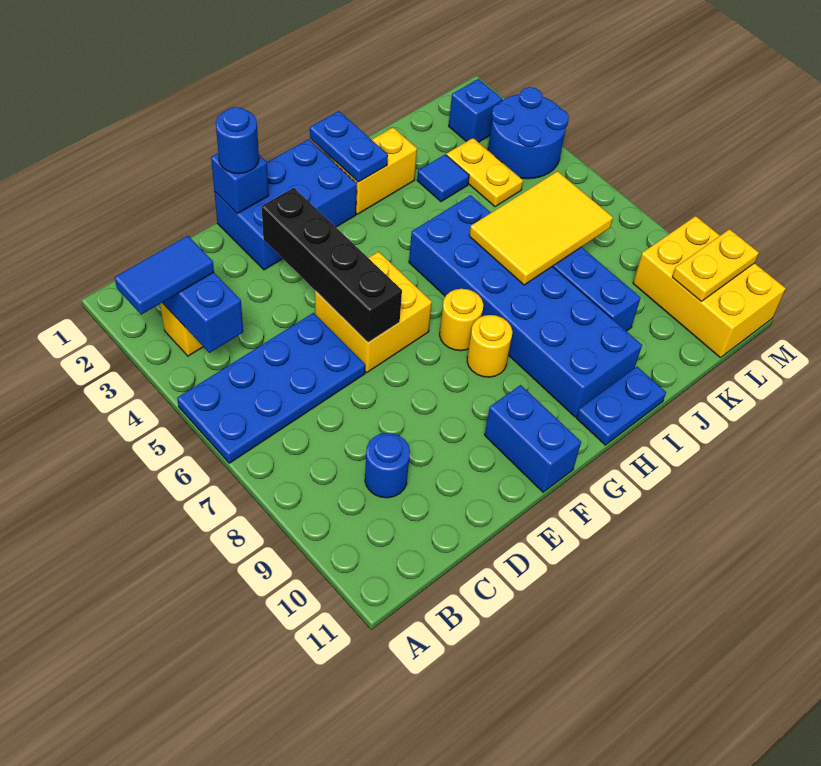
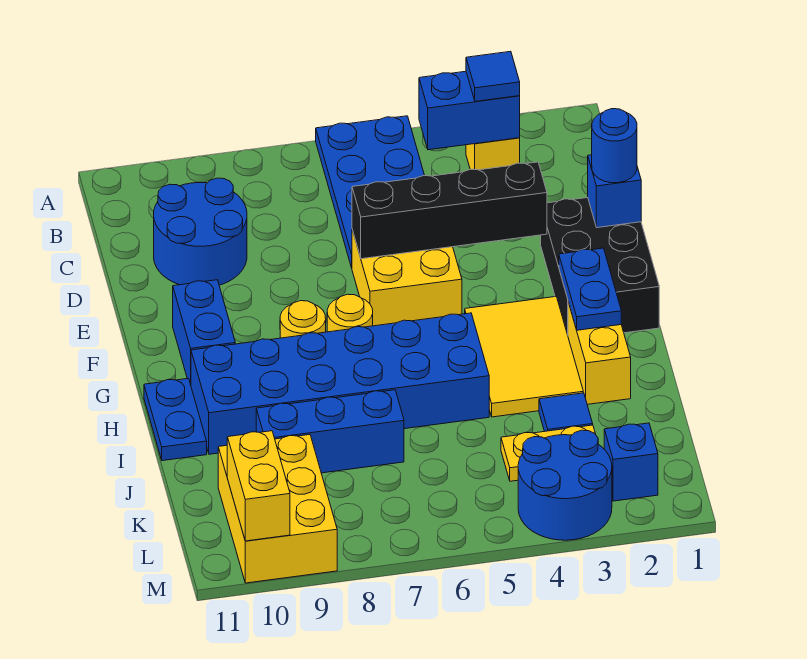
blue 1x2 tile [115,236,214,315] -> blue 1x1 tile [466,51,520,101]
blue 1x1 round brick [365,433,410,498] -> blue 2x2 round brick [154,178,247,285]
blue 2x3 brick [214,139,357,270] -> black 2x3 brick [541,198,659,335]
blue 1x2 brick [485,385,581,492] -> blue 1x2 brick turned to [173,280,235,384]
blue 1x2 plate [310,111,388,182] -> blue 1x2 plate turned to [559,248,621,330]
yellow 2x3 tile [469,171,613,285] -> yellow 2x3 tile moved to [465,297,583,417]
yellow 2x3 brick [633,216,786,358] -> yellow 2x3 brick turned to [218,435,337,583]
yellow 1x2 plate [672,229,759,301] -> yellow 1x2 brick [227,431,290,541]

